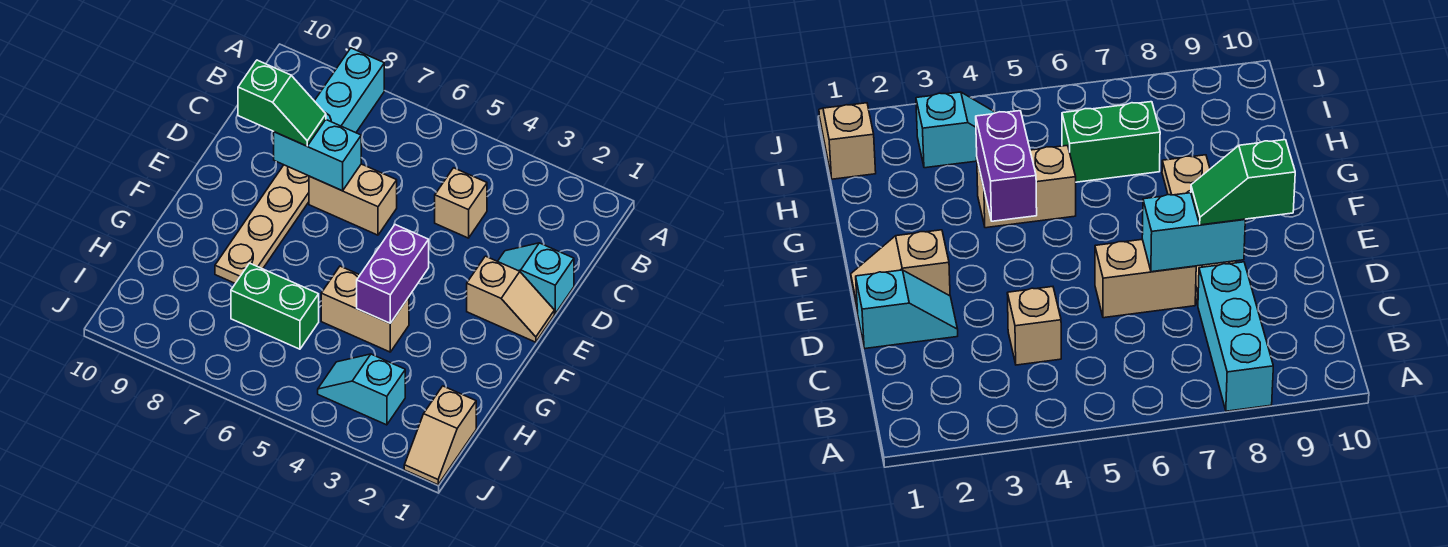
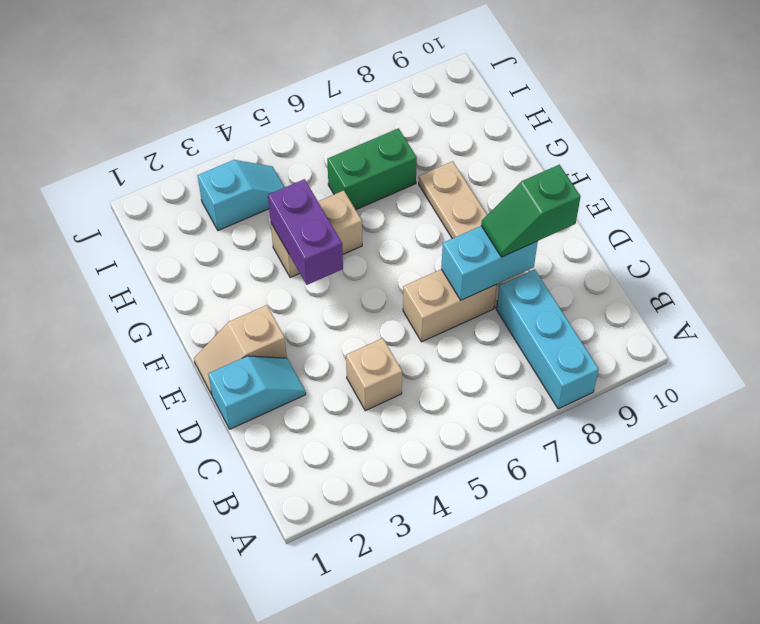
tan 1x2 slope [404,386,476,485] -> none

